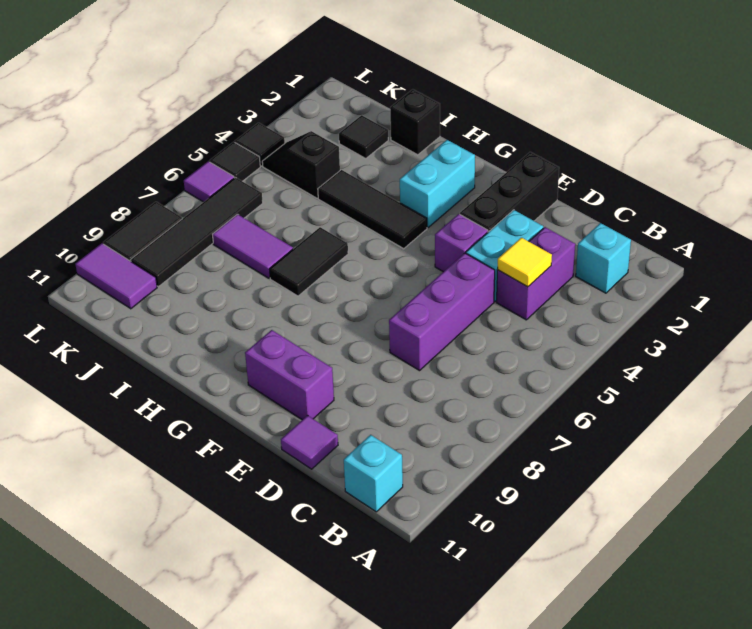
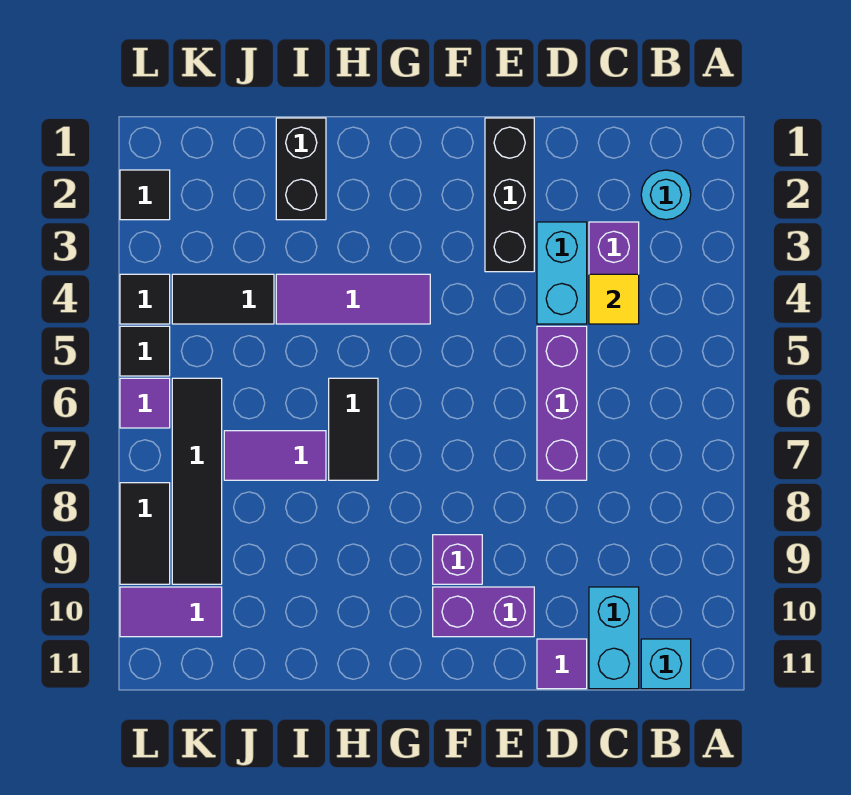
cyan 1x1 brick [576,223,631,293] -> cyan 1x1 round brick [641,170,691,220]
purple 1x1 brick [435,214,488,272] -> purple 1x1 brick moved to [433,535,482,584]
cyan 1x2 brick [400,140,475,227] -> cyan 1x2 brick moved to [589,587,639,689]
black 1x3 tile [318,170,427,249] -> purple 1x3 tile [276,274,430,324]
black 1x1 brick [390,89,440,155] -> black 1x2 brick [276,118,326,220]
black 1x1 tile [339,115,388,158] -> black 1x1 tile moved to [120,170,170,220]
black 1x2 slope [262,131,340,198] -> black 1x2 tile [172,274,274,324]

